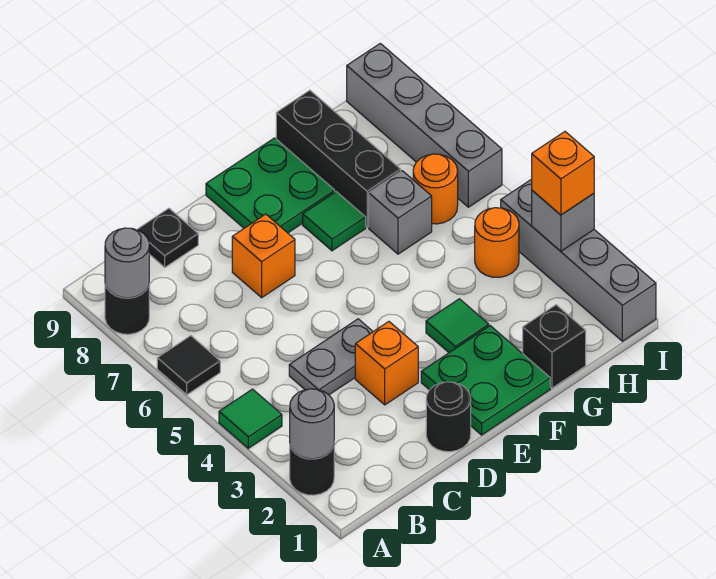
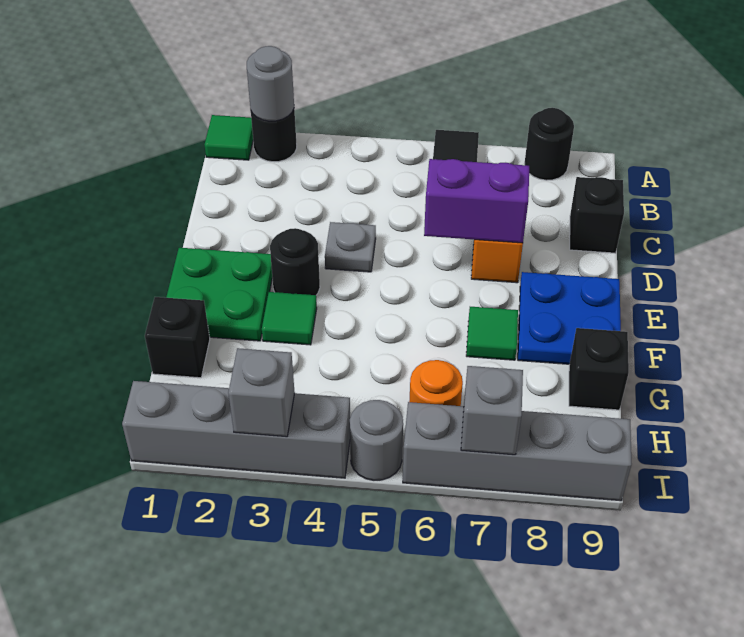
green 1x1 tile [219,389,282,448] -> green 1x1 tile moved to [205,115,253,160]
grey 1x1 round brick [105,228,149,298] -> grey 1x1 round brick moved to [350,400,403,480]
grey 1x2 plate [289,319,373,395] -> grey 1x1 plate [325,222,376,272]
black 1x1 plate [137,208,198,267] -> black 1x1 brick [570,177,624,253]
black 1x1 round brick [426,382,471,452] -> black 1x1 round brick moved to [270,228,320,295]
orange 1x1 brick [355,322,418,405] -> none
none -> purple 1x2 brick [424,159,529,243]
green 2x2 plate [206,138,335,233] -> blue 2x2 plate [518,272,621,364]
grey 1x1 brick [369,171,432,254] -> grey 1x1 brick moved to [461,366,523,455]
black 1x3 brick [276,90,401,227] -> black 1x1 brick [569,328,629,410]
orange 1x1 round brick [475,208,519,277] -> none
orange 1x1 brick [532,132,594,215] -> none

